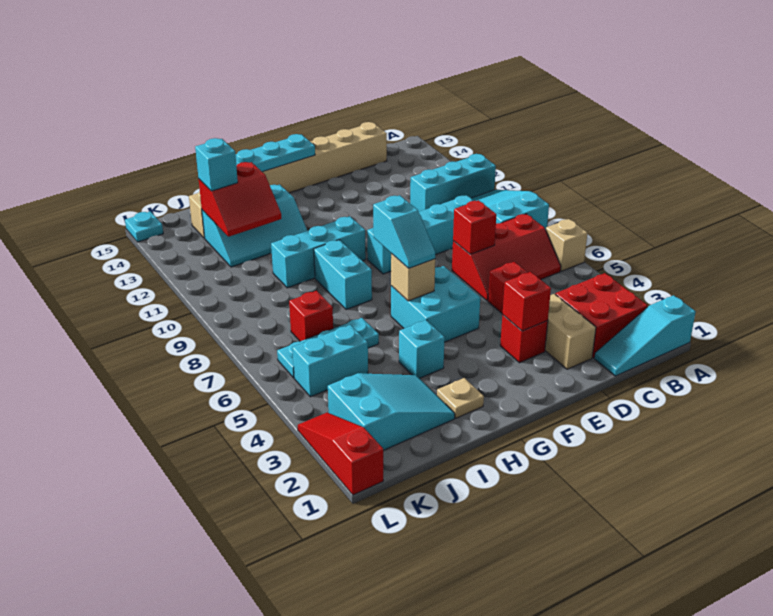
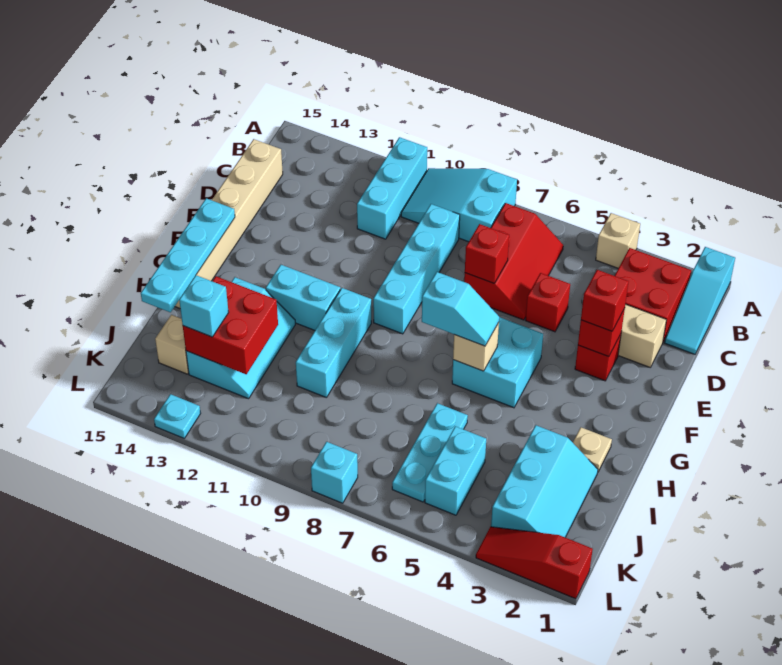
tan 1x1 brick [546,219,587,271] -> tan 1x1 brick moved to [596,213,640,268]
cyan 1x1 brick [399,320,445,378] -> cyan 1x1 brick moved to [311,442,358,503]
cyan 1x2 brick [314,240,372,310] -> cyan 1x2 brick moved to [266,265,340,330]
cyan 2x3 slope [328,373,455,450] -> cyan 2x3 slope turned to [491,425,598,537]
red 2x2 slope [199,162,281,237] -> red 2x2 brick [183,276,278,374]
red 1x1 brick [289,291,333,341] -> red 1x1 brick moved to [581,270,629,331]
cyan 1x1 plate [125,212,163,242] -> cyan 1x1 plate moved to [154,394,201,438]

